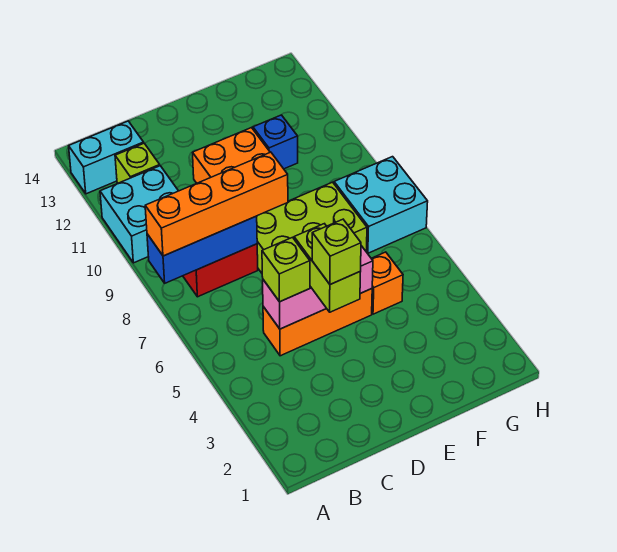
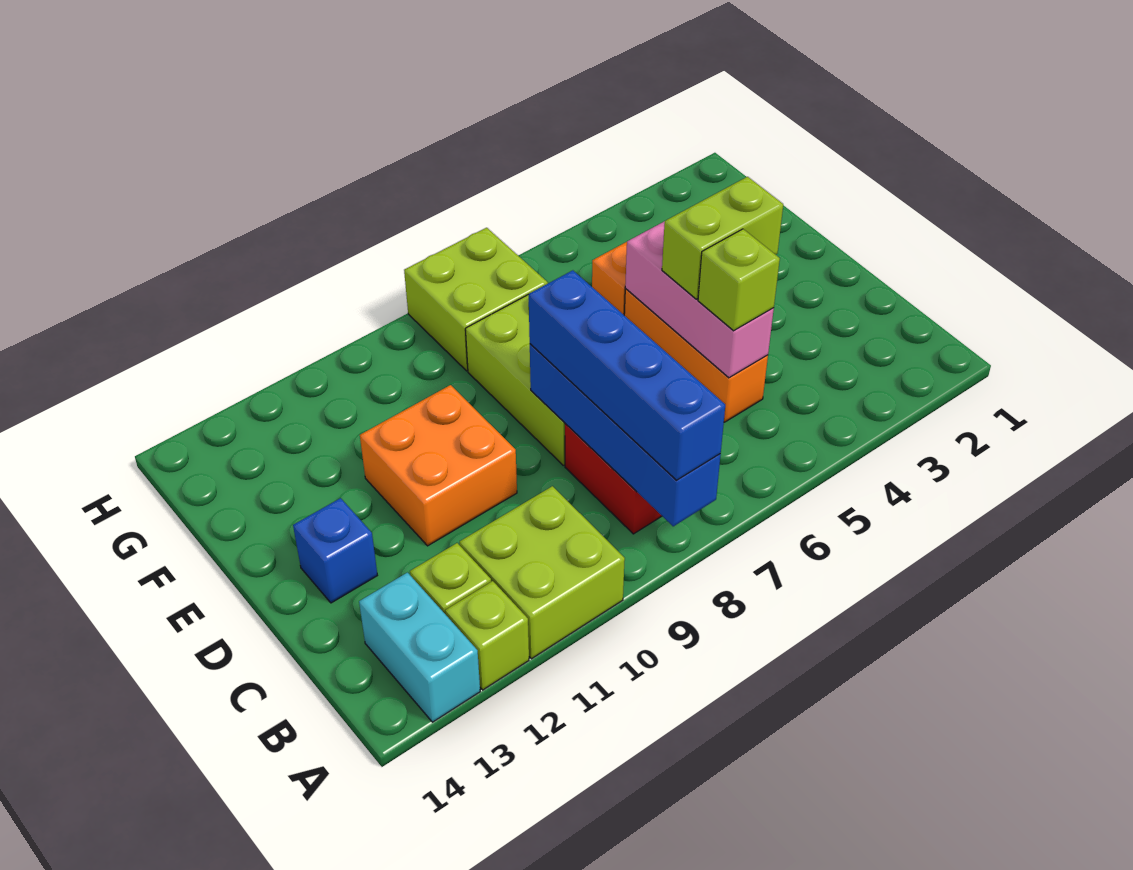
blue 1x3 brick [147,216,257,283] -> blue 1x4 brick [530,344,721,526]
orange 1x4 brick [145,152,288,256] -> blue 1x4 brick [529,270,725,481]
cyan 2x2 brick [100,166,178,263] -> lime 2x2 brick [460,486,625,659]
lime 1x1 brick [312,219,361,284] -> lime 1x1 brick moved to [445,581,529,690]
blue 1x1 brick [253,115,298,169] -> blue 1x1 brick moved to [293,498,377,603]
cyan 2x2 brick [334,157,428,253] -> lime 2x2 brick [404,228,548,371]

